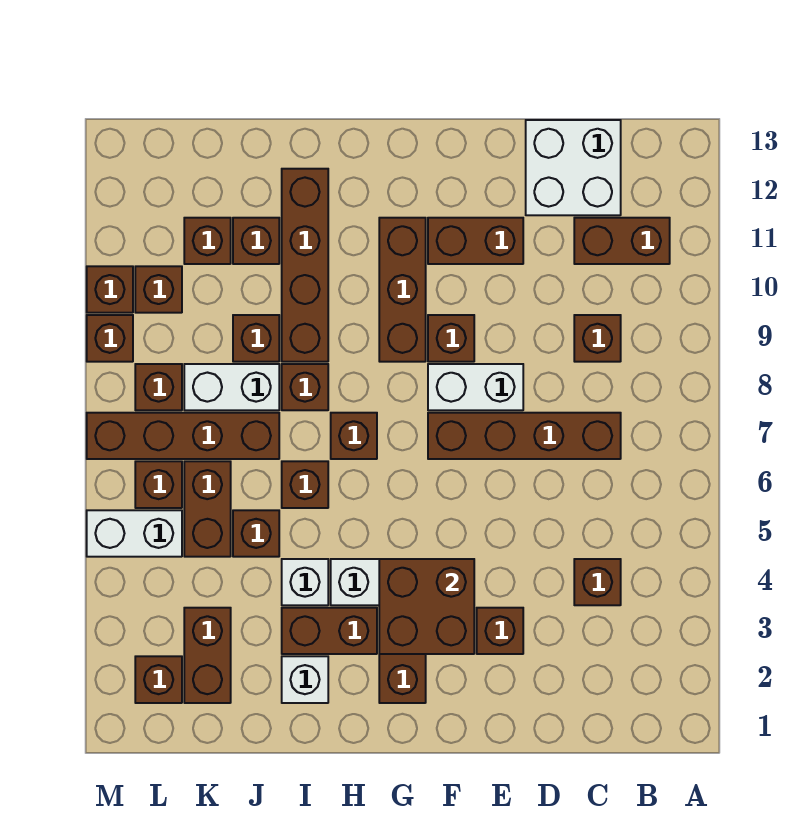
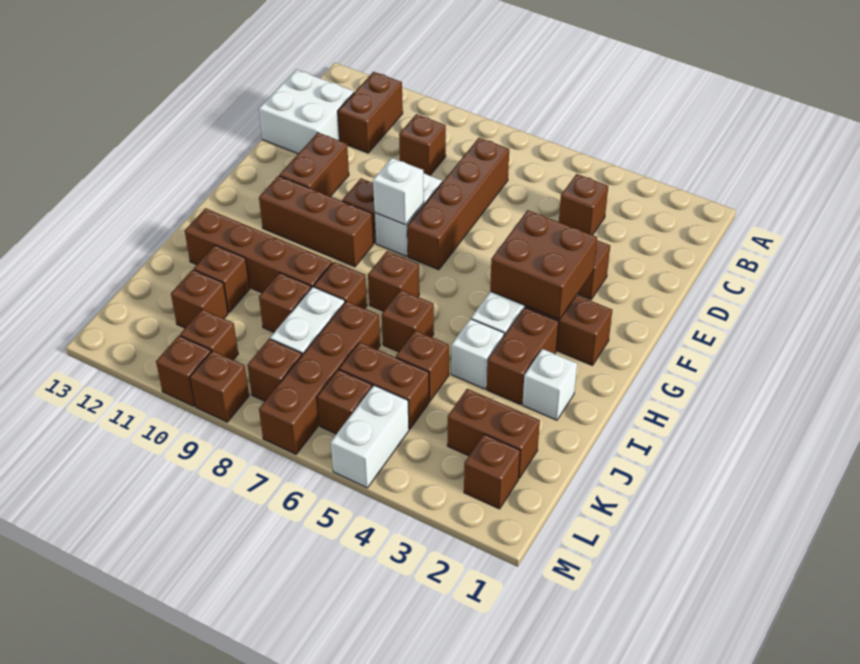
none -> white 1x1 brick [373,158,424,225]

